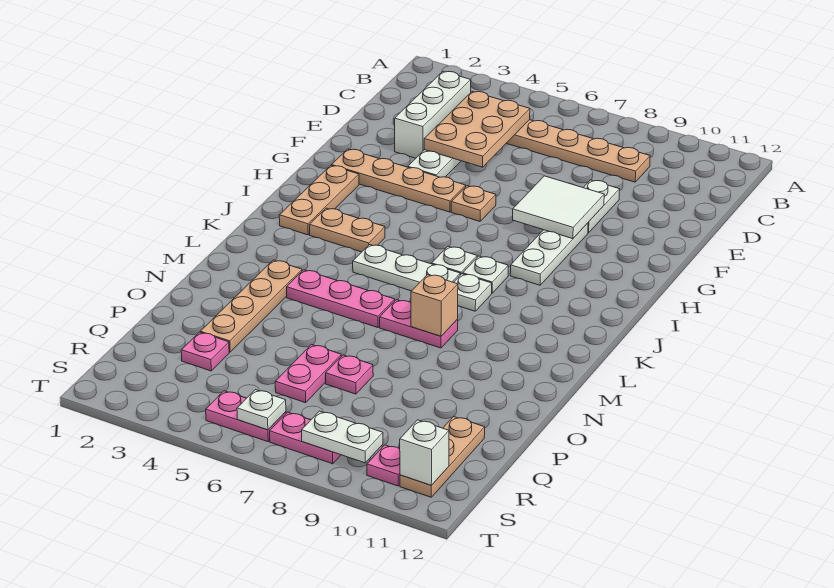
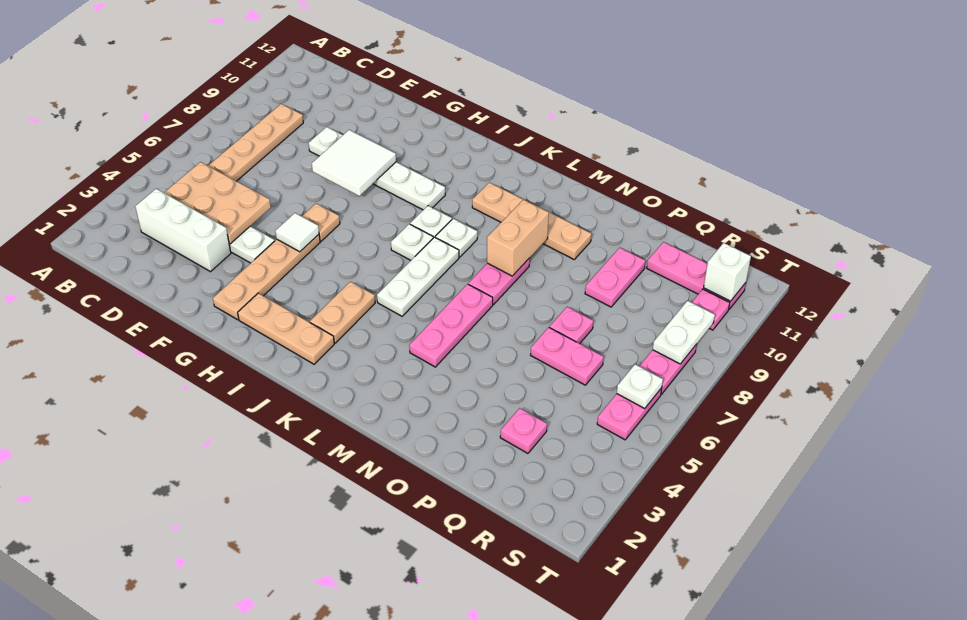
none -> white 1x1 tile [275,213,319,252]
tan 1x4 plate [200,260,302,352] -> tan 1x4 plate moved to [472,183,591,259]
tan 1x1 brick [411,275,458,336] -> tan 1x2 brick [487,200,549,276]
none -> pink 1x2 plate [585,248,645,307]
tan 1x3 plate [400,416,485,497] -> pink 1x3 plate [647,242,746,309]

